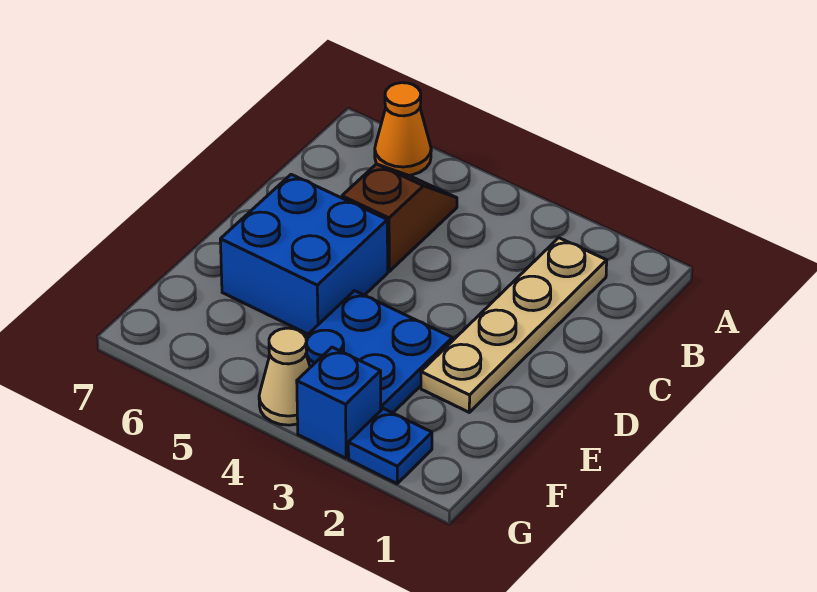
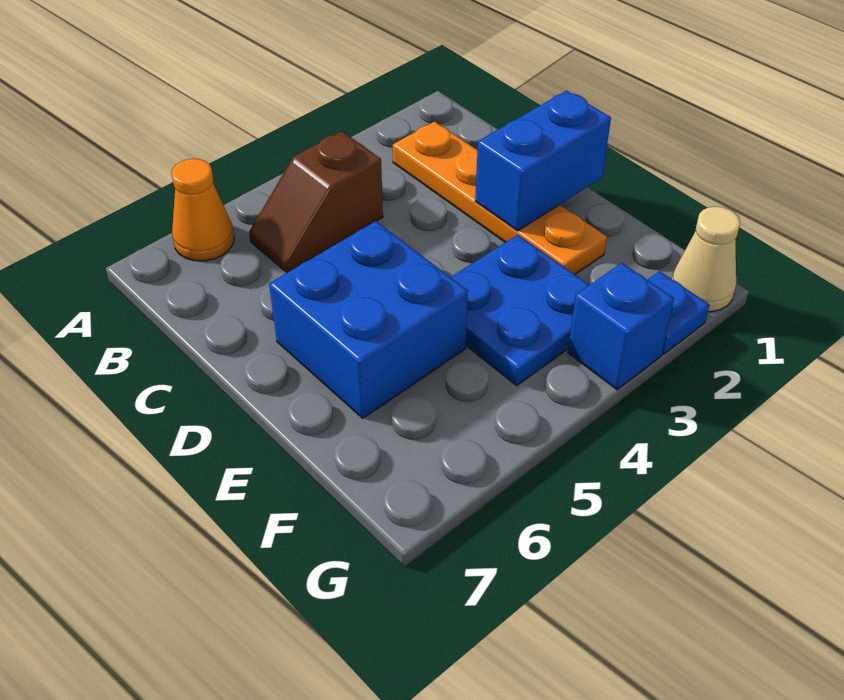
tan 1x4 plate [421,238,607,412] -> orange 1x4 plate [393,122,607,274]
brown 1x2 slope [342,164,457,271] -> brown 1x2 slope turned to [249,131,383,272]
none -> blue 1x2 brick [475,91,611,231]
tan 1x1 cone [259,328,310,425] -> tan 1x1 cone moved to [672,207,740,312]

